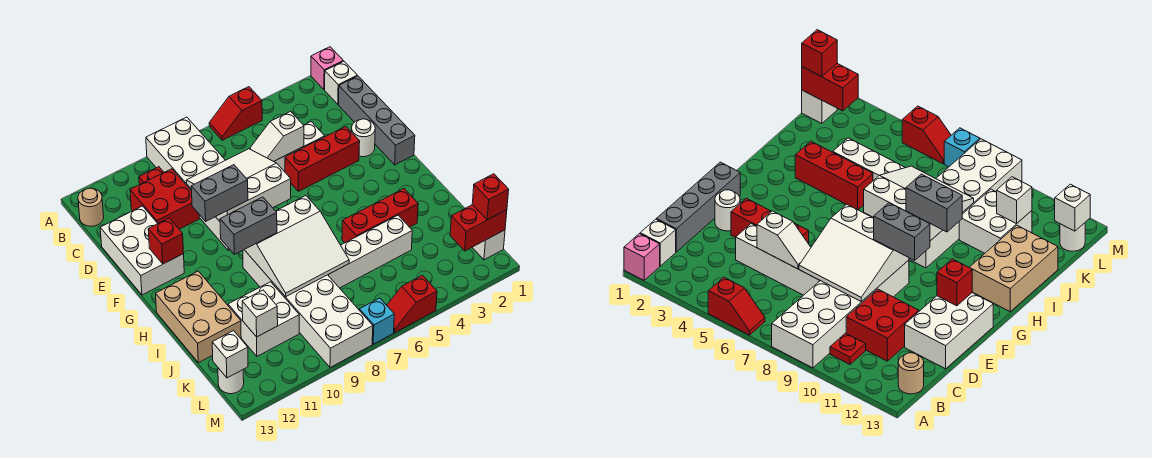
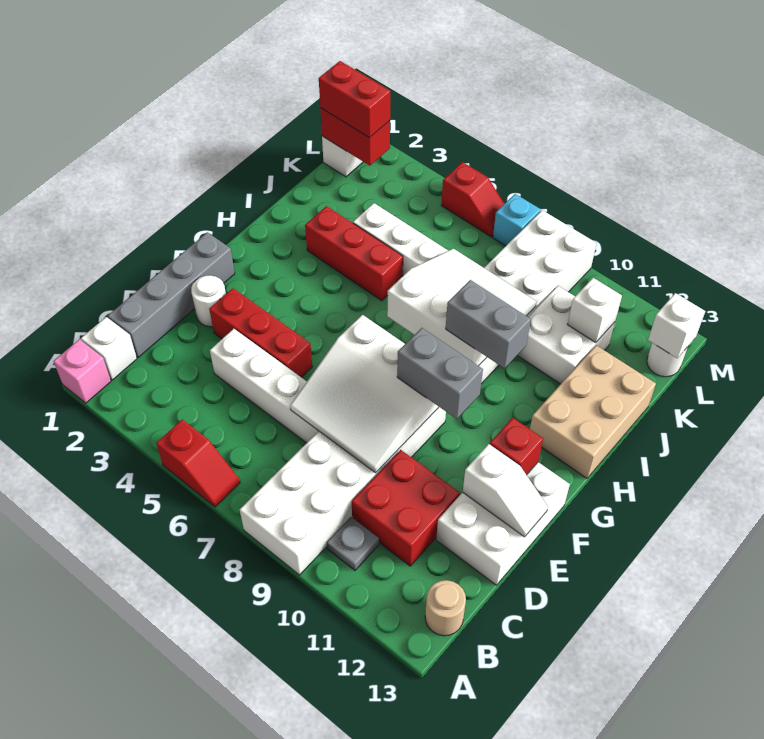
red 1x1 plate [139,167,164,184] -> grey 1x1 plate [327,517,379,570]
white 1x2 slope [250,112,304,161] -> white 1x2 slope moved to [463,444,548,537]
red 1x1 brick [472,174,509,220] -> red 1x2 brick [319,61,390,138]

